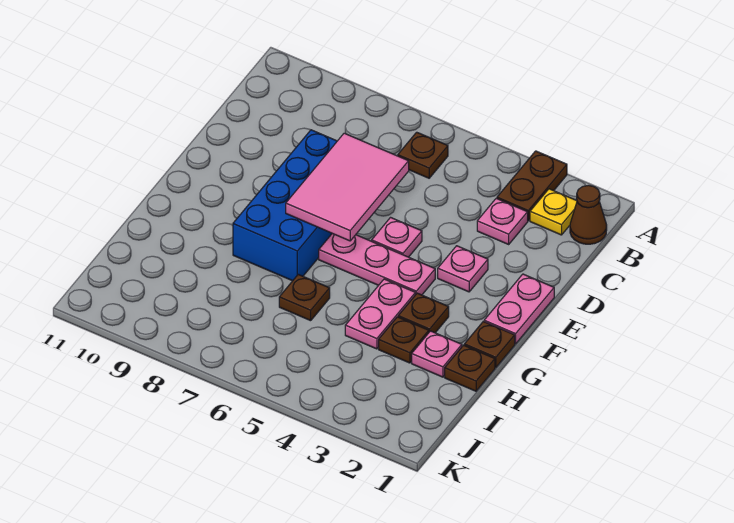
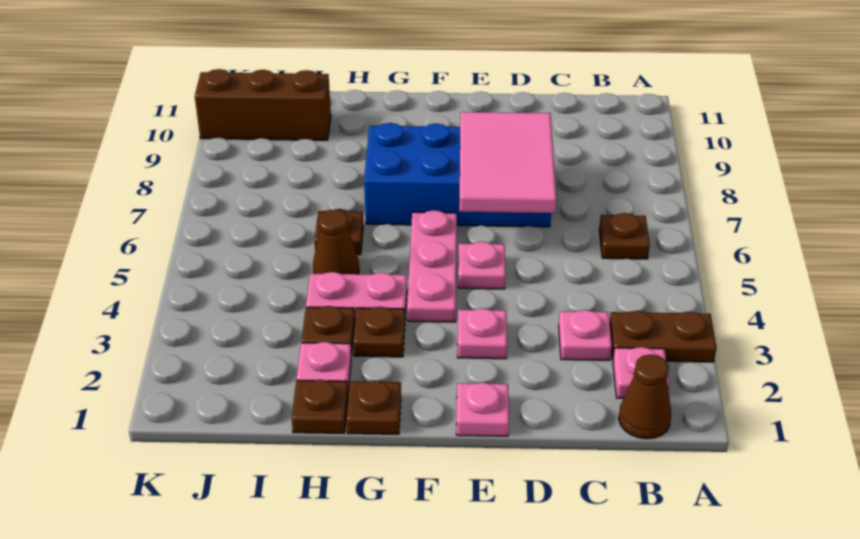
yellow 1x1 plate [530,189,577,235] -> pink 1x1 plate [613,347,669,398]
pink 2x3 tile [286,133,409,241] -> pink 2x3 tile turned to [459,112,556,213]
pink 1x2 plate [484,274,554,344] -> pink 1x1 plate [456,383,509,436]
none -> brown 1x1 cone [313,209,359,274]
none -> brown 1x3 brick [195,69,331,140]

